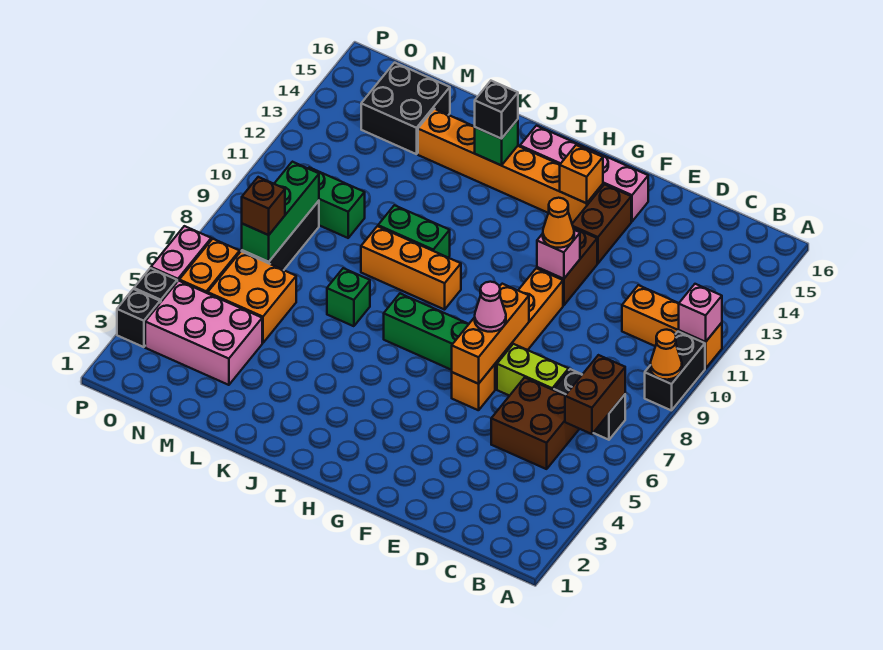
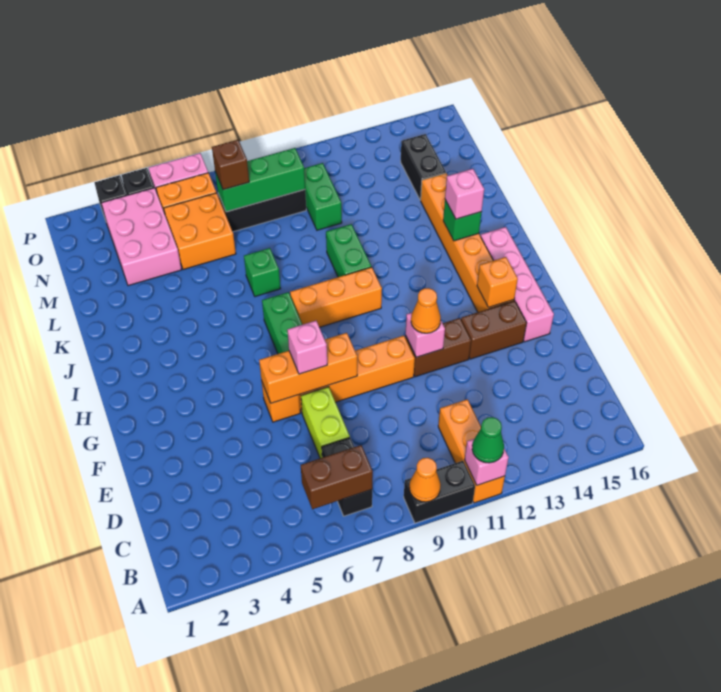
none -> green 1x1 cone [472,417,504,463]
brown 2x2 brick [491,378,579,469] -> none
pink 1x1 cone [475,282,506,332] -> pink 1x1 brick [287,321,327,374]
orange 1x3 brick [361,226,461,310] -> orange 1x3 brick turned to [290,267,382,327]
black 1x1 brick [475,81,518,139] -> pink 1x1 brick [445,169,484,219]
black 2x2 brick [361,63,450,154] -> black 1x2 brick [401,134,446,200]

